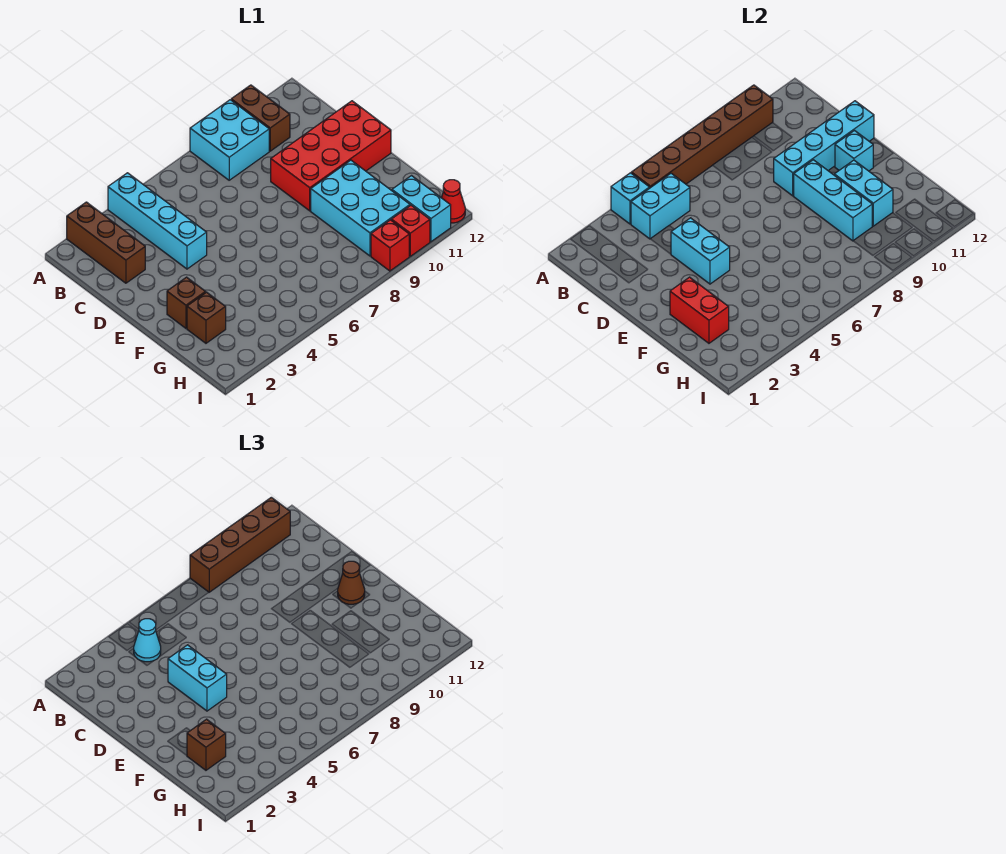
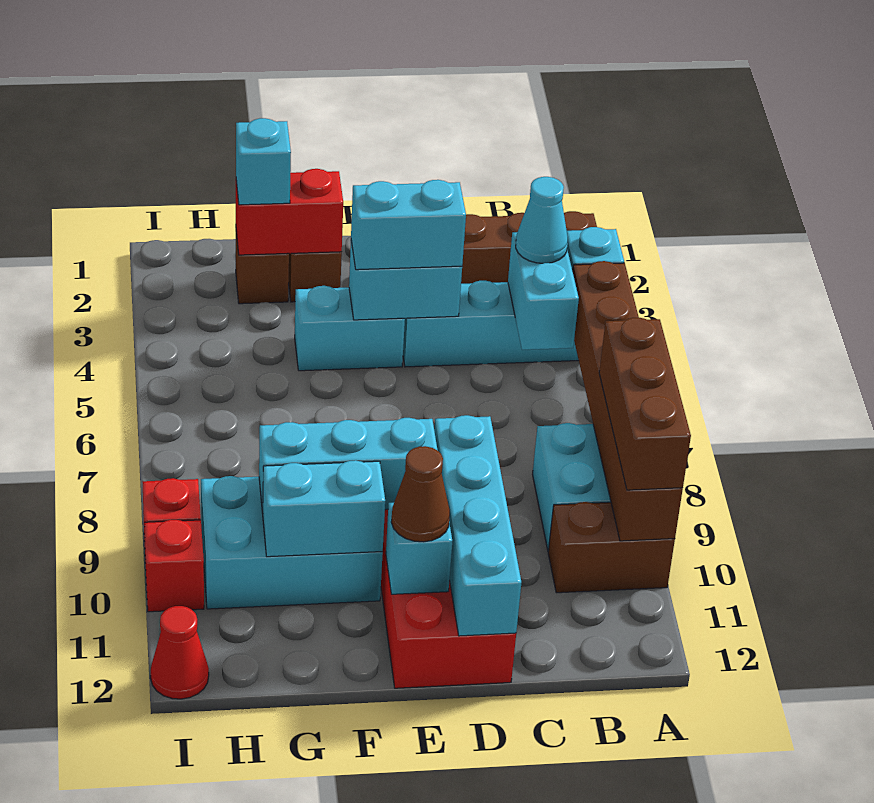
brown 1x4 brick [190,497,290,592] -> brown 1x3 brick [599,317,691,490]
brown 1x1 brick [187,719,226,770] -> cyan 1x1 brick [236,118,291,205]
cyan 1x2 brick [392,176,451,242] -> cyan 1x2 brick moved to [295,286,405,371]

